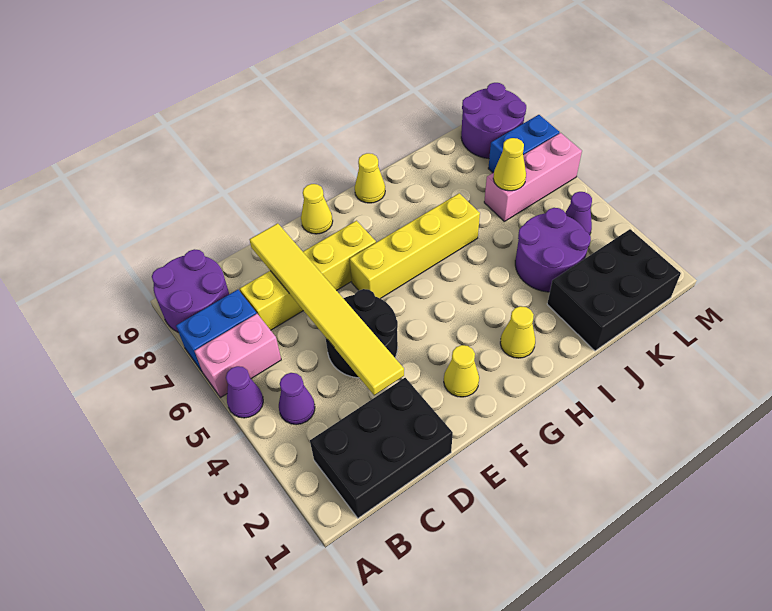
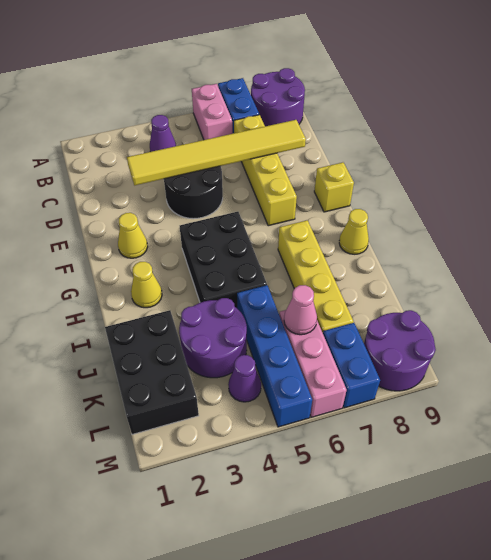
purple 1x1 cone [226,366,263,418] -> none
black 2x3 brick [310,378,453,518] -> black 2x3 brick moved to [180,212,267,308]
yellow 1x4 brick [349,193,480,299] -> yellow 1x4 brick moved to [278,220,354,333]
yellow 1x1 cone [301,184,333,234] -> yellow 1x1 brick [314,162,354,212]
none -> blue 1x4 brick [237,285,312,427]
yellow 1x1 cone [493,138,526,191] -> pink 1x1 cone [284,285,317,335]

